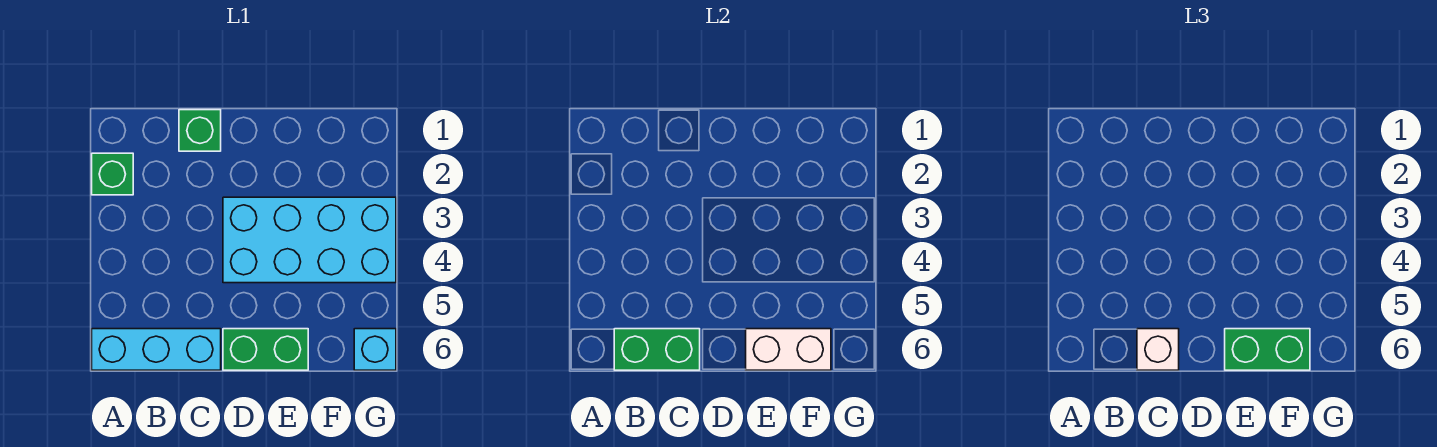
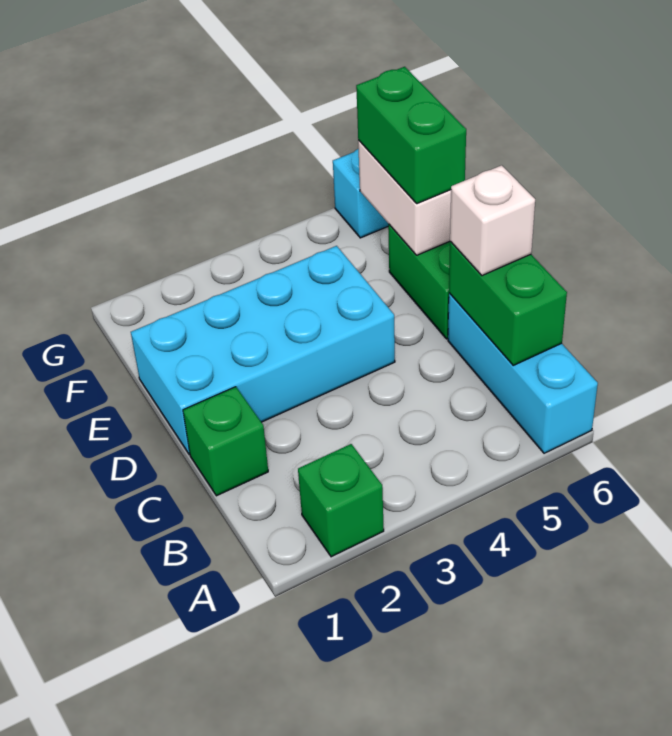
cyan 2x4 brick [223,197,396,283] -> cyan 2x4 brick turned to [131,246,395,454]

